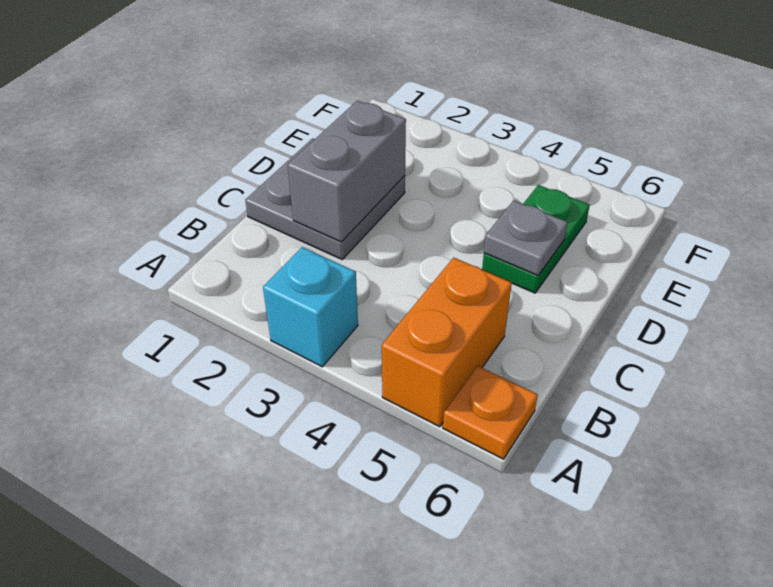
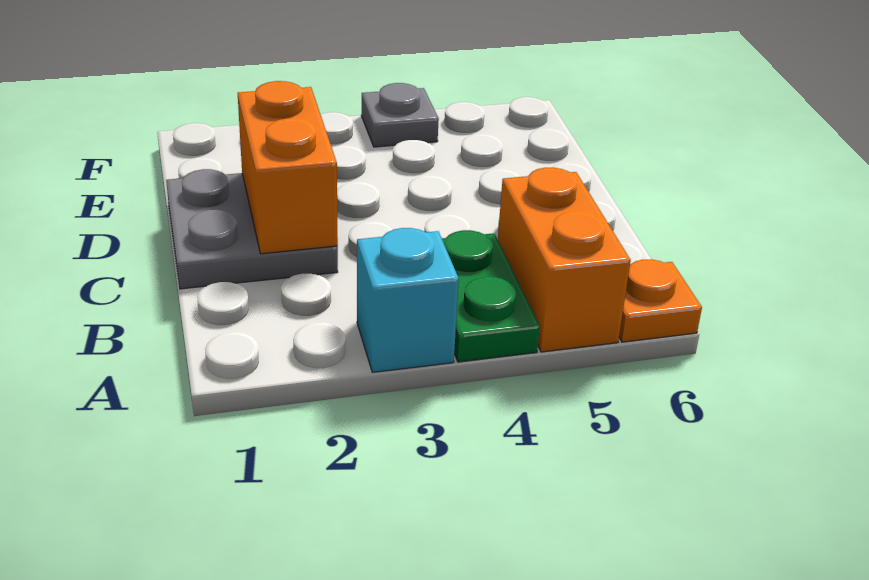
grey 1x2 brick [288,101,406,242] -> orange 1x2 brick [238,81,338,254]
green 1x2 plate [482,185,590,293] -> green 1x2 plate moved to [442,230,540,362]
grey 1x1 plate [484,201,567,276] -> grey 1x1 plate moved to [361,83,439,147]

